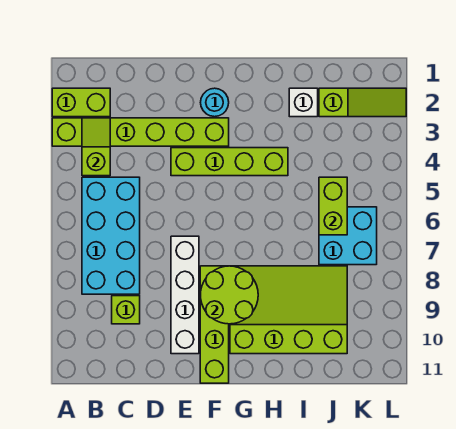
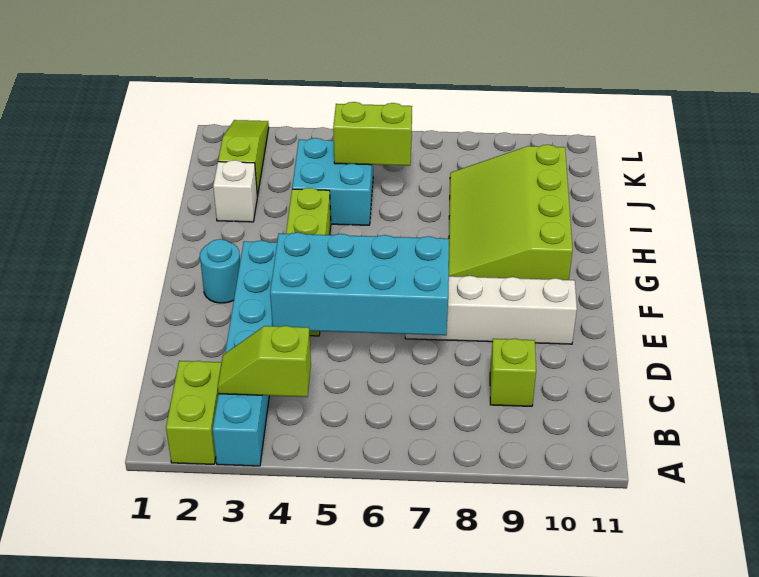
lime 1x6 brick [52,118,229,146] -> cyan 1x6 brick [213,240,277,466]
cyan 2x4 brick [82,177,140,294] -> cyan 2x4 brick moved to [270,232,449,335]
lime 1x4 brick [200,266,229,383] -> none
lime 2x2 round brick [200,266,258,324] -> none
cyan 2x2 brick [319,207,377,265] -> cyan 2x2 brick moved to [292,138,373,225]

